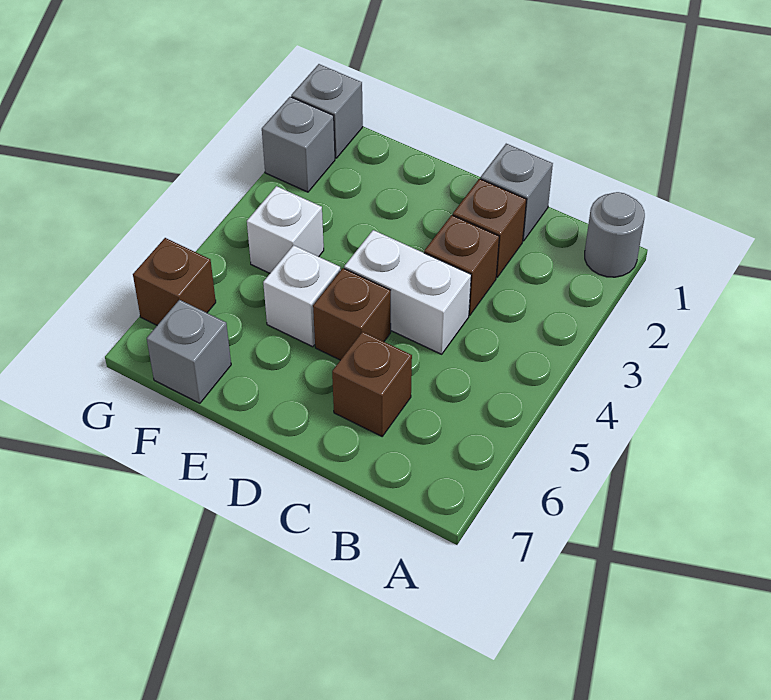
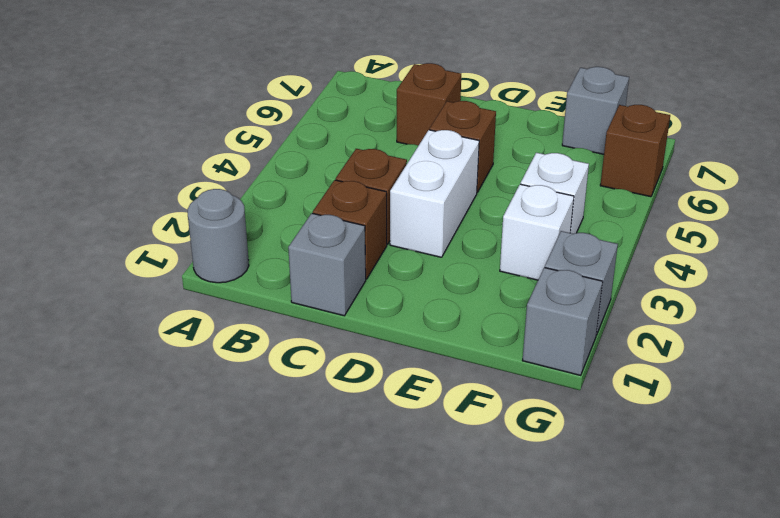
white 1x2 brick [344,230,471,354] -> white 1x2 brick turned to [390,130,479,257]
white 1x1 brick [263,245,341,347] -> white 1x1 brick moved to [500,184,574,280]

